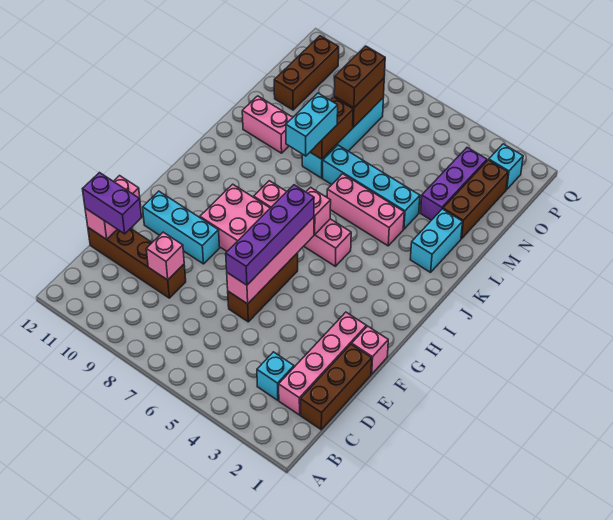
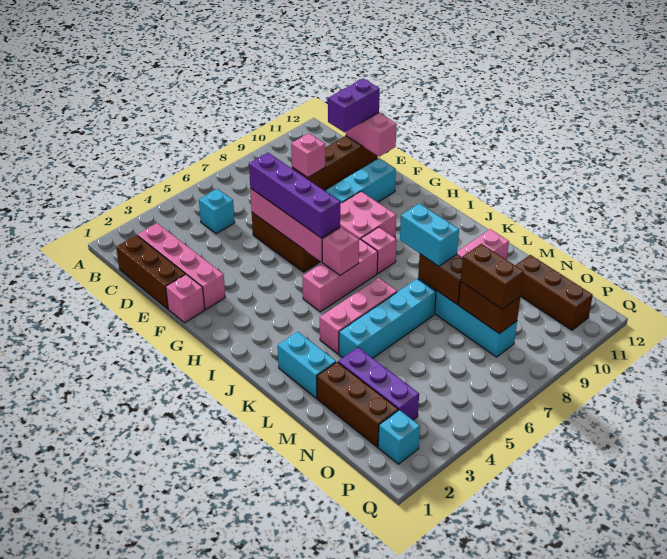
cyan 1x1 brick [257,352,294,400] -> cyan 1x1 brick moved to [199,189,235,234]

